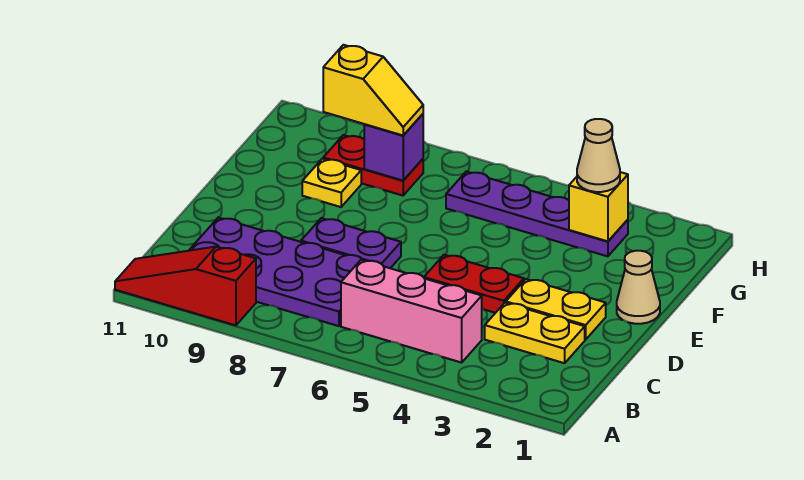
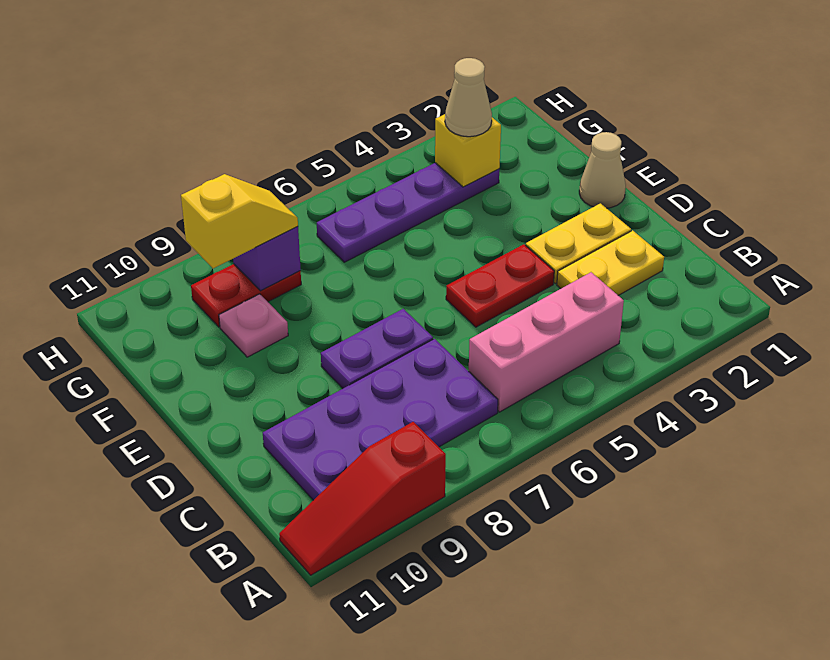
yellow 1x1 plate [302,159,361,207] -> pink 1x1 plate [219,294,288,357]

